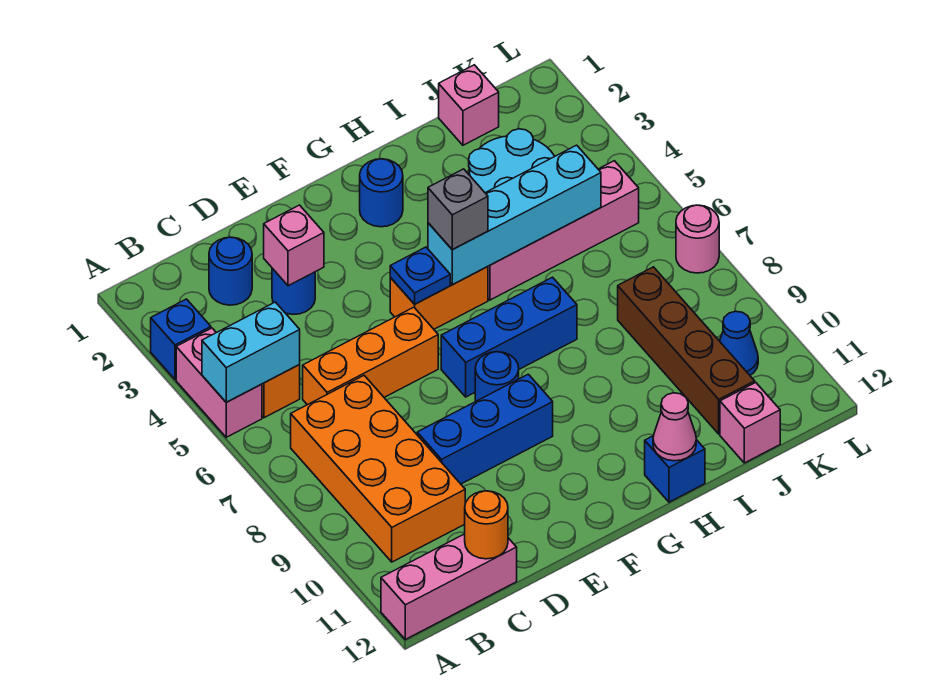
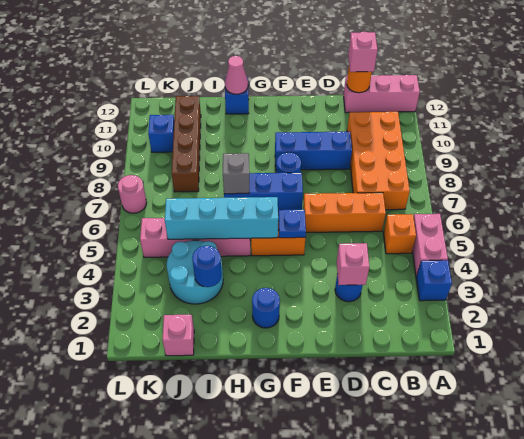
cyan 1x2 brick [202,302,300,402] -> none
blue 1x1 round brick [209,237,252,305] -> blue 1x1 round brick moved to [192,246,222,287]
grey 1x1 brick [428,169,488,250] -> grey 1x1 brick moved to [223,153,249,194]
pink 1x1 brick [720,382,780,463] -> pink 1x1 brick moved to [348,32,378,72]
blue 1x1 cone [720,311,758,375] -> blue 1x1 brick [148,115,174,152]

